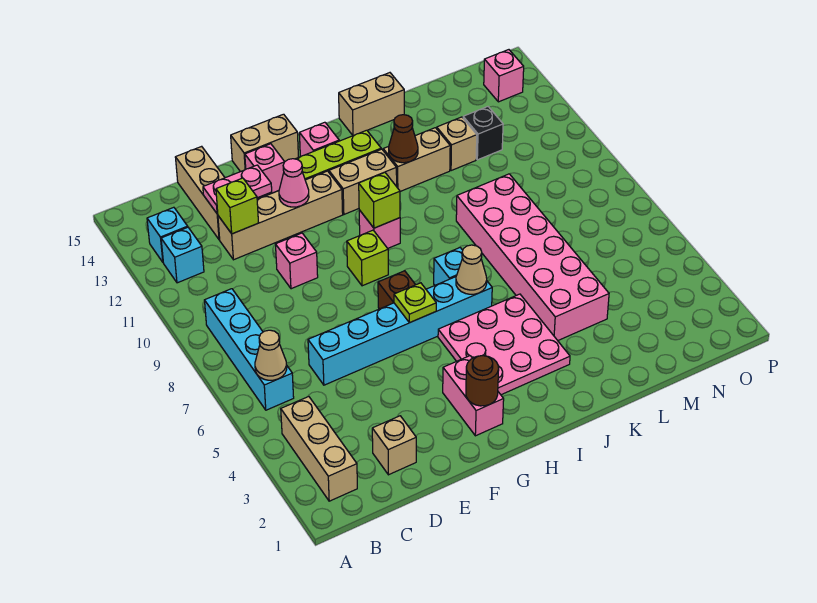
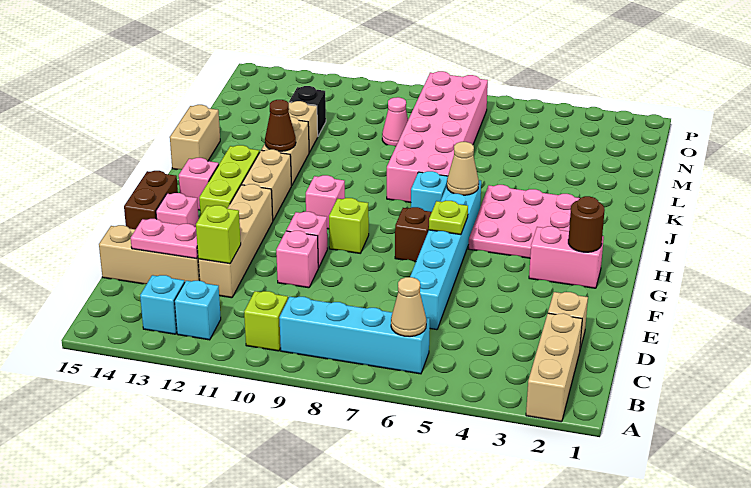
tan 1x3 brick [281,397,357,501] -> tan 1x3 brick turned to [526,313,582,422]
pink 1x2 plate [203,165,272,214] -> pink 1x2 plate turned to [131,219,198,259]
pink 1x1 cone [279,159,309,207] -> pink 1x1 cone moved to [382,97,408,146]
tan 1x2 brick [231,114,298,172] -> brown 1x2 brick [124,171,178,229]
lime 1x1 brick [359,172,400,228] -> lime 1x1 brick moved to [244,291,288,351]
pink 2x6 brick [456,174,609,340] -> pink 2x6 brick turned to [387,71,488,202]
pink 1x1 brick [484,50,524,102] -> pink 1x1 brick moved to [286,212,327,268]

